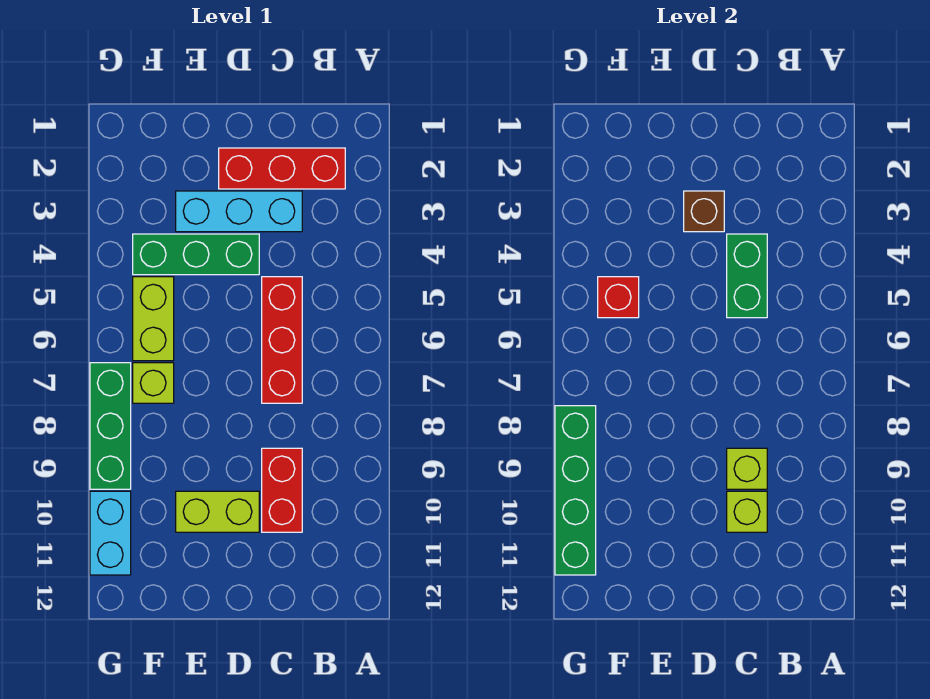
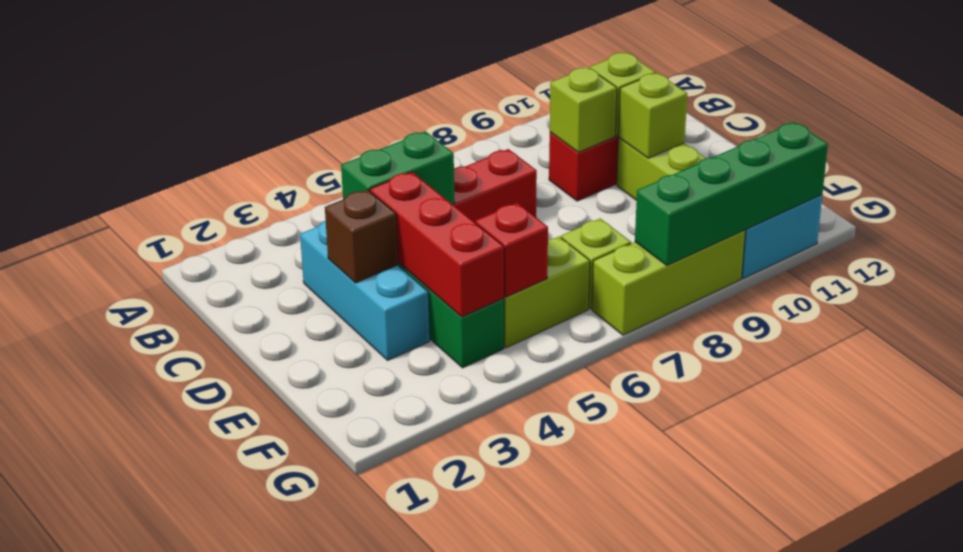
red 1x3 brick [219,148,345,189] -> red 1x3 brick moved to [370,172,504,317]
none -> lime 1x1 brick [618,73,687,158]
green 1x3 brick [90,363,131,489] -> lime 1x3 brick [592,230,745,335]

